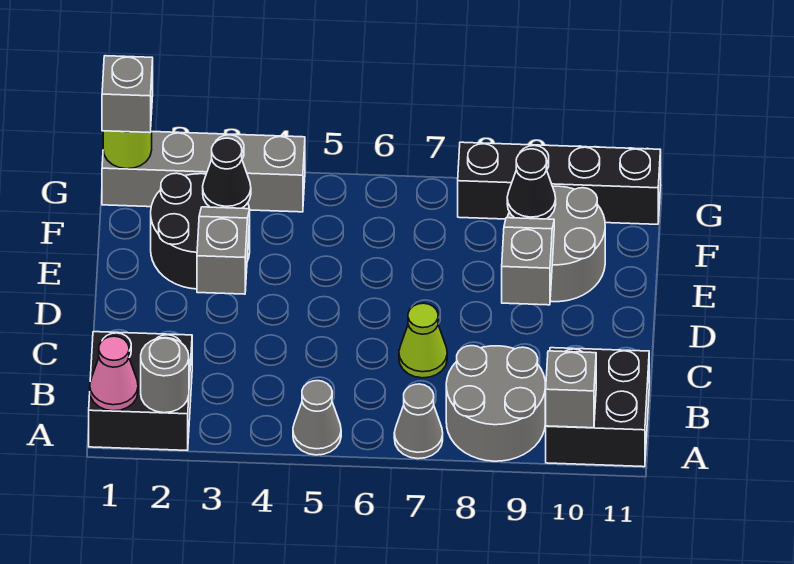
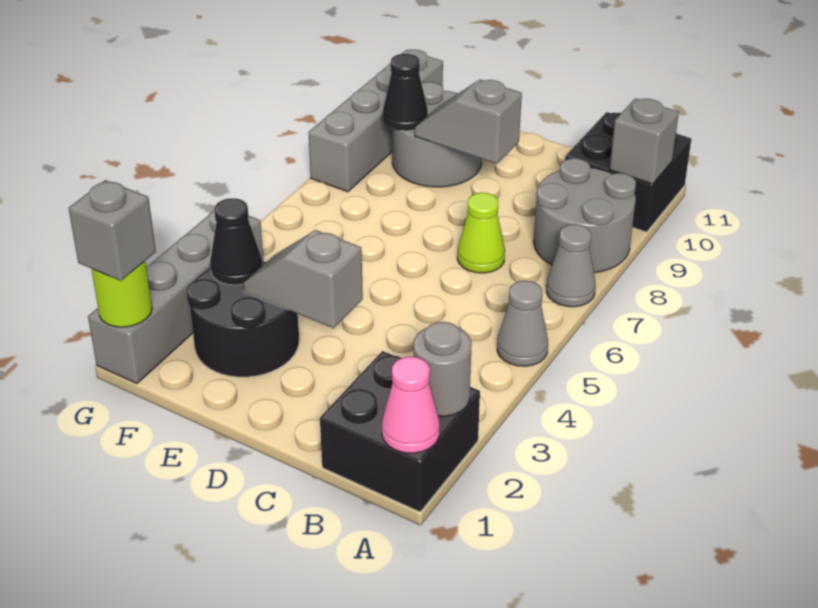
black 1x4 brick [458,142,661,224] -> grey 1x4 brick [308,50,443,192]

